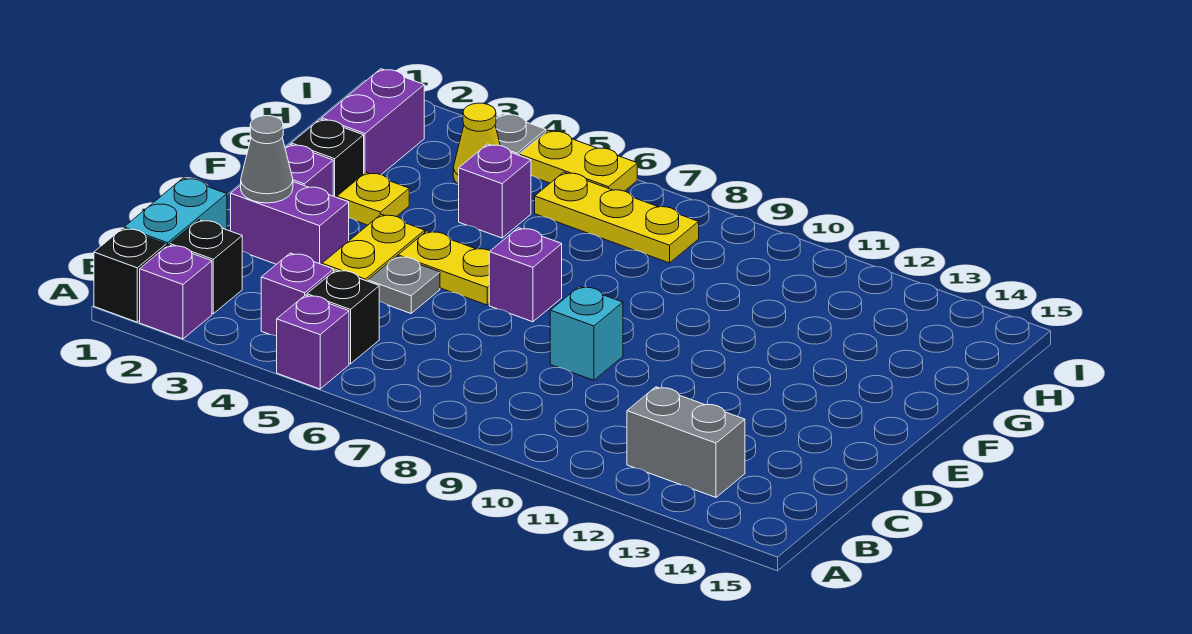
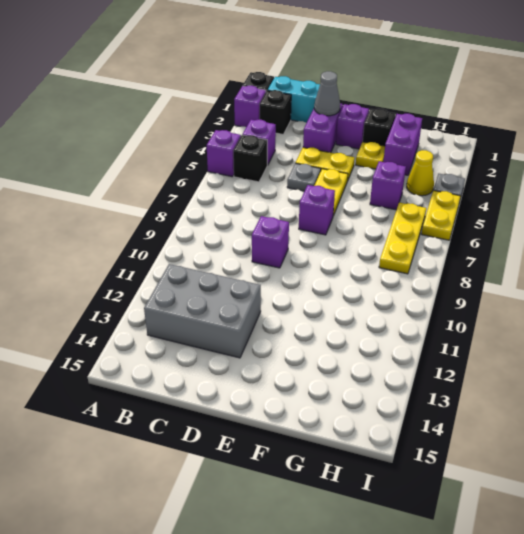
grey 1x2 brick [627,387,745,497] -> grey 2x3 brick [144,264,261,358]
cyan 1x1 brick [550,286,623,380] -> purple 1x1 brick [252,216,289,268]
purple 1x2 brick [322,69,424,175] -> purple 1x2 brick turned to [383,114,422,175]

